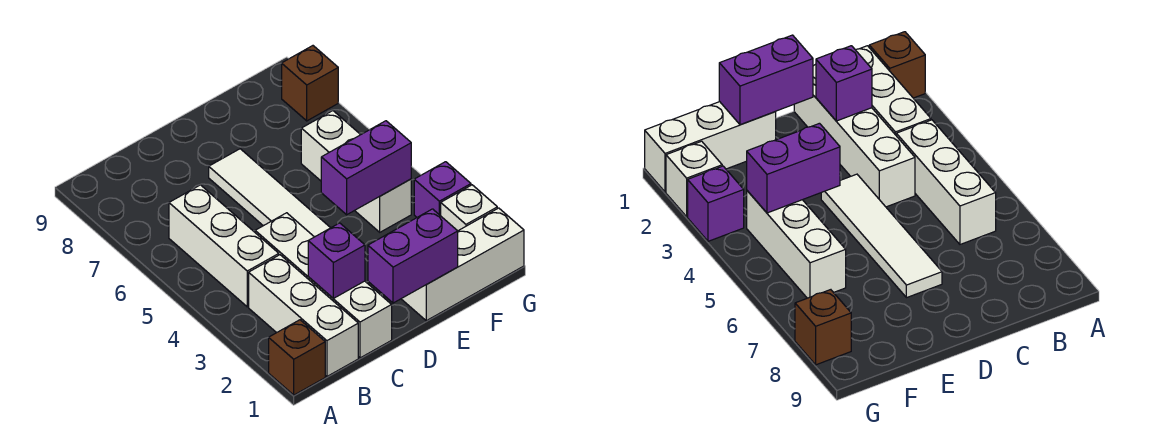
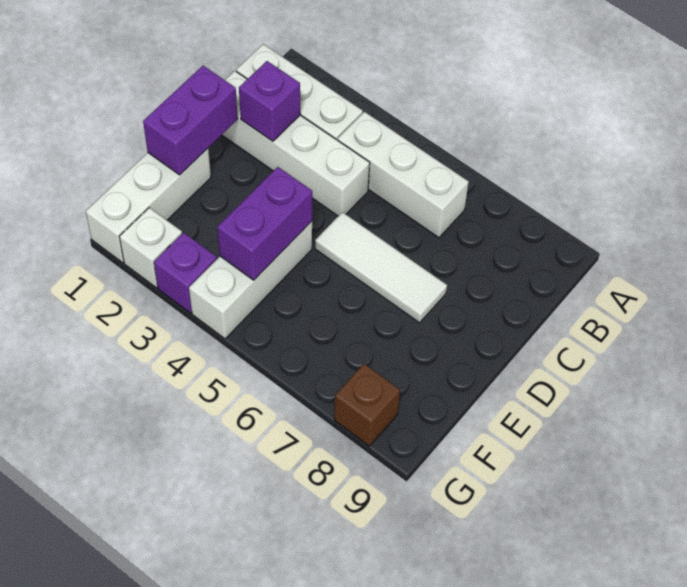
brown 1x1 brick [269,320,325,395] -> none
white 1x4 tile [209,149,330,237] -> white 1x3 tile [315,212,447,323]
white 1x3 brick [301,111,411,232] -> white 1x3 brick turned to [189,221,312,339]

